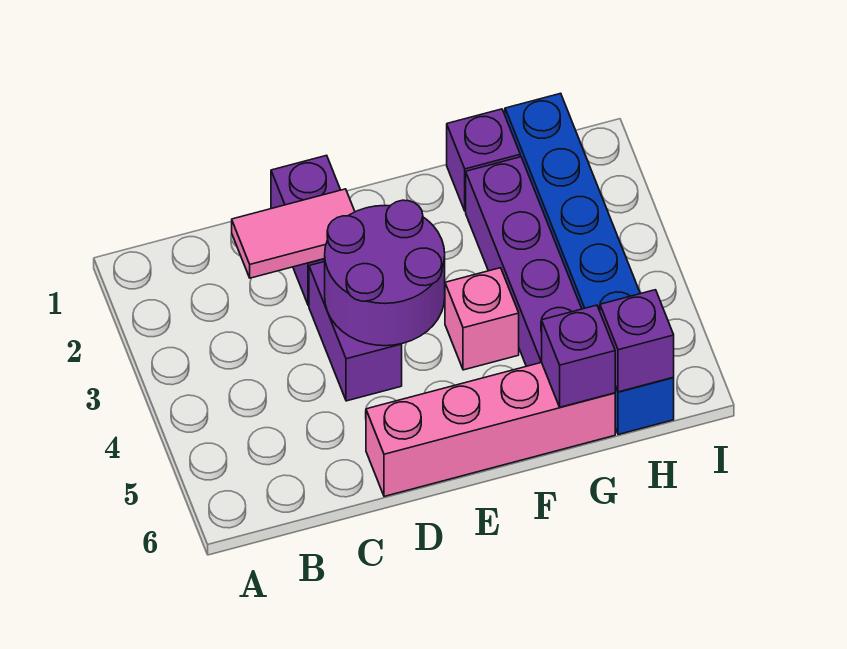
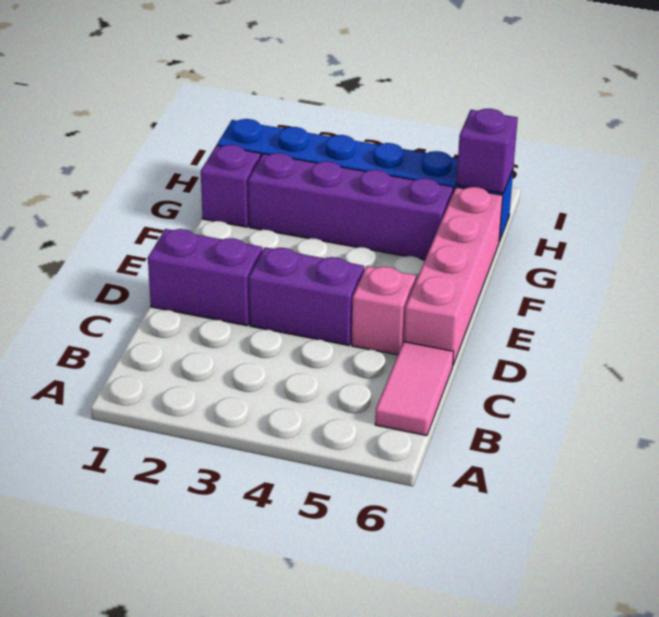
pink 1x2 tile [232,189,355,278] -> pink 1x2 tile moved to [375,342,454,436]
purple 2x2 round brick [325,200,445,346] -> none
pink 1x1 brick [445,268,519,370] -> pink 1x1 brick moved to [352,266,416,355]
purple 1x1 brick [542,305,615,407] -> none

